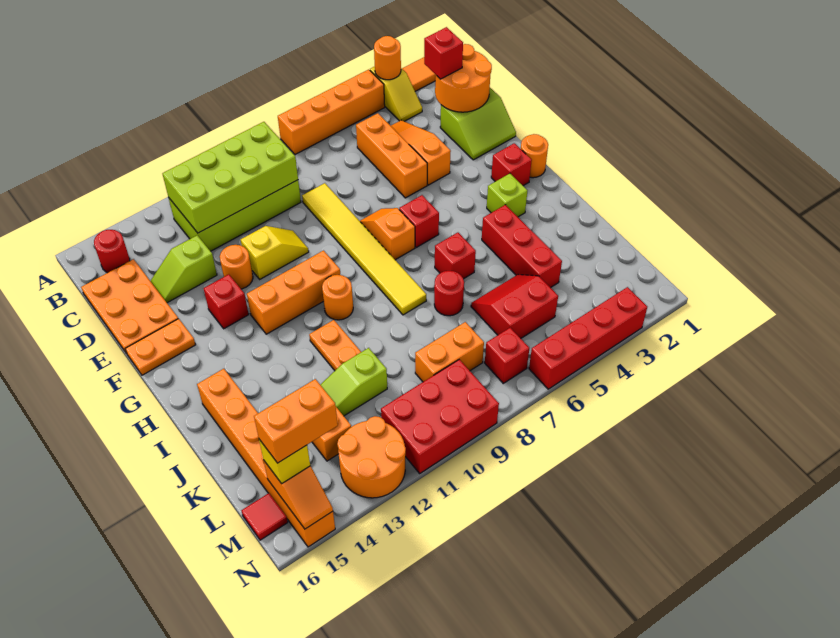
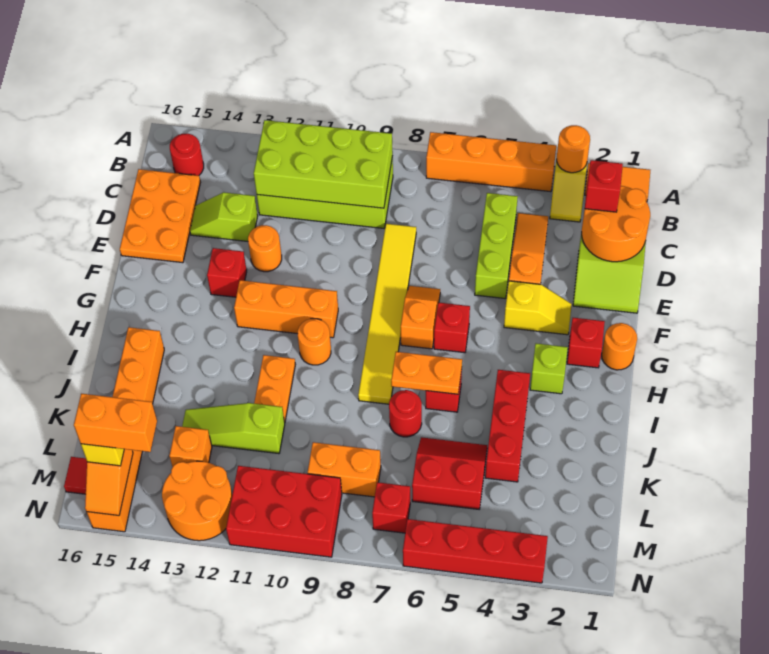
orange 1x3 brick [356,113,427,198] -> lime 1x3 brick [475,193,518,299]
yellow 1x2 slope [241,226,309,279] -> yellow 1x2 slope moved to [504,281,572,335]
orange 1x2 plate [125,319,196,375] -> orange 1x2 plate moved to [391,352,462,394]

